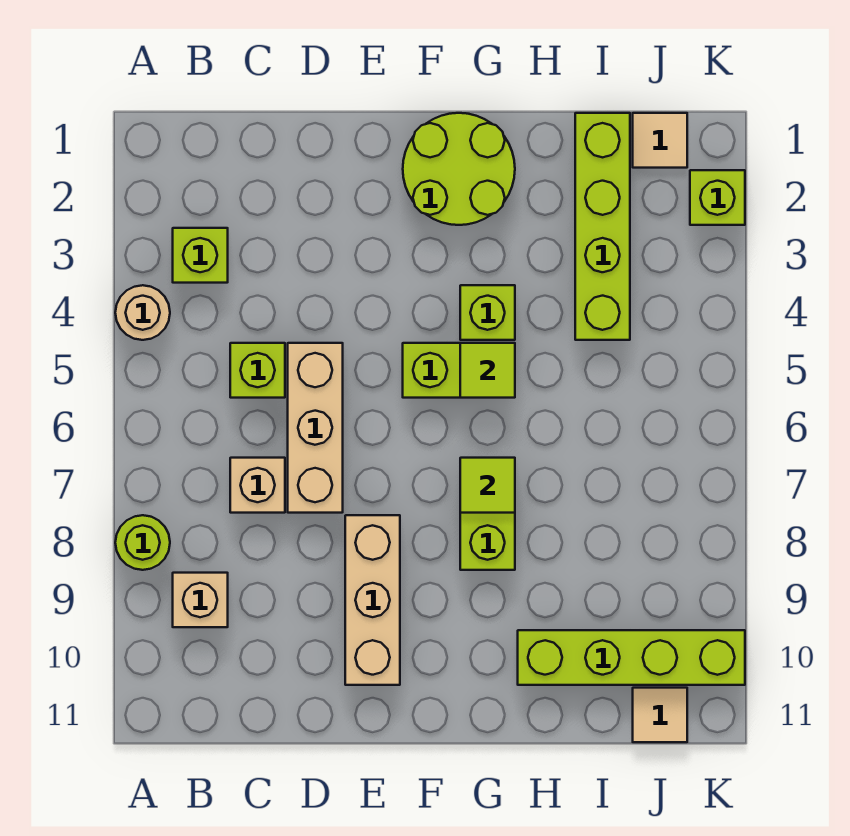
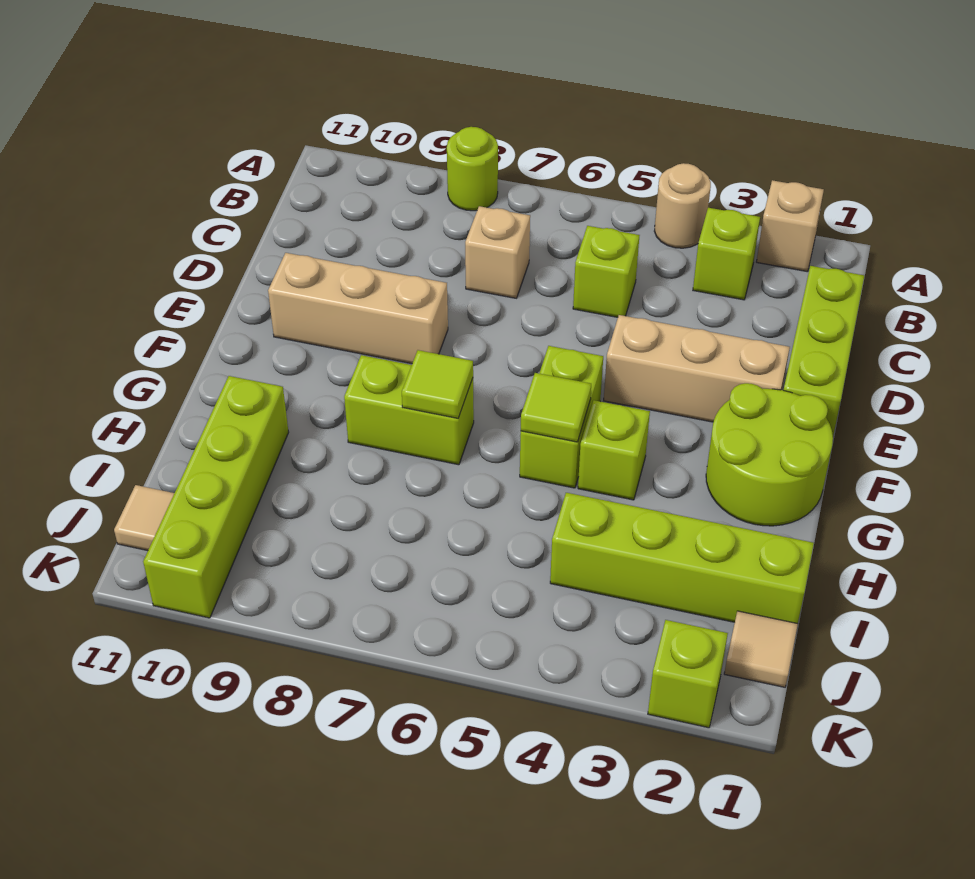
tan 1x1 brick [173,573,228,627] -> tan 1x1 brick moved to [757,180,824,272]
none -> lime 1x3 brick [784,266,864,435]
tan 1x3 brick [288,343,343,513] -> tan 1x3 brick moved to [604,315,790,422]

